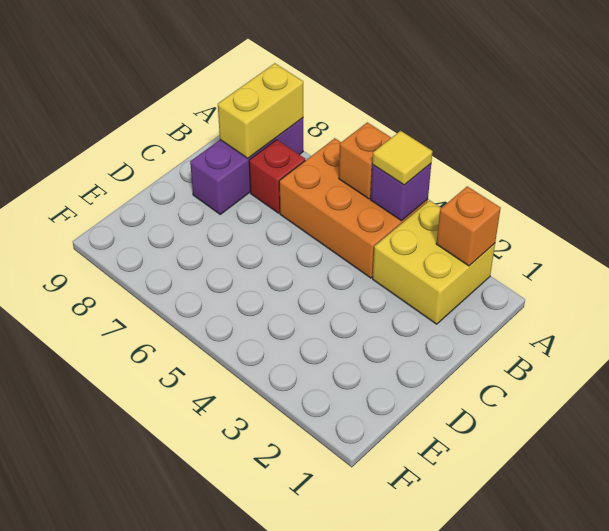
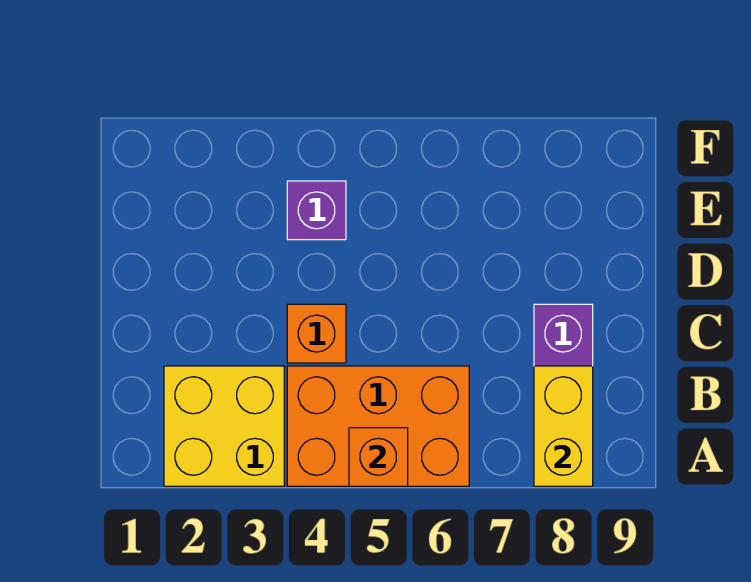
orange 1x1 brick [436,186,501,266] -> orange 1x1 brick moved to [287,304,346,363]
purple 1x1 brick [371,164,431,221] -> purple 1x1 brick moved to [287,181,346,240]
yellow 1x1 tile [372,131,433,185] -> none
red 1x1 brick [249,140,305,213] -> none

